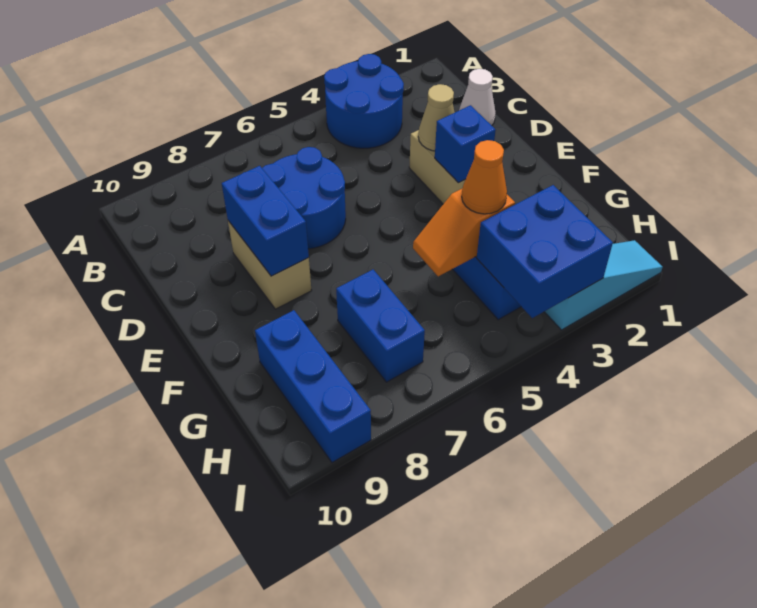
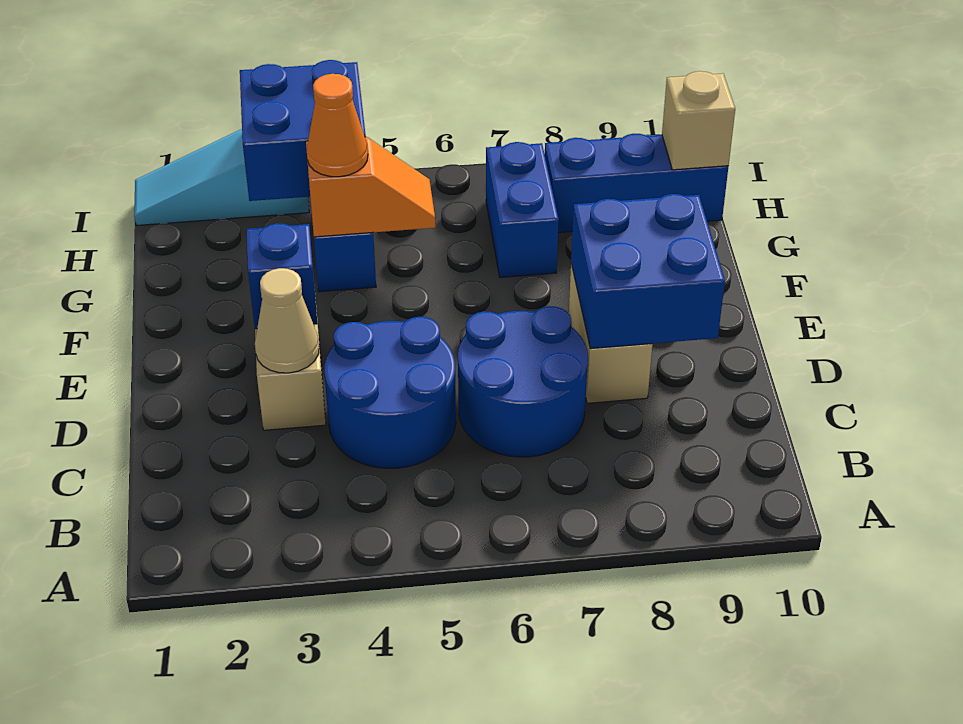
blue 2x2 round brick [324,54,404,148] -> blue 2x2 round brick moved to [324,317,456,468]
white 1x1 cone [459,69,496,125] -> none
blue 1x2 brick [222,166,309,276] -> blue 2x2 brick [571,194,725,348]
blue 1x3 brick [255,310,371,463] -> blue 1x3 brick turned to [545,134,728,233]
none -> tan 1x1 brick [662,71,735,170]

